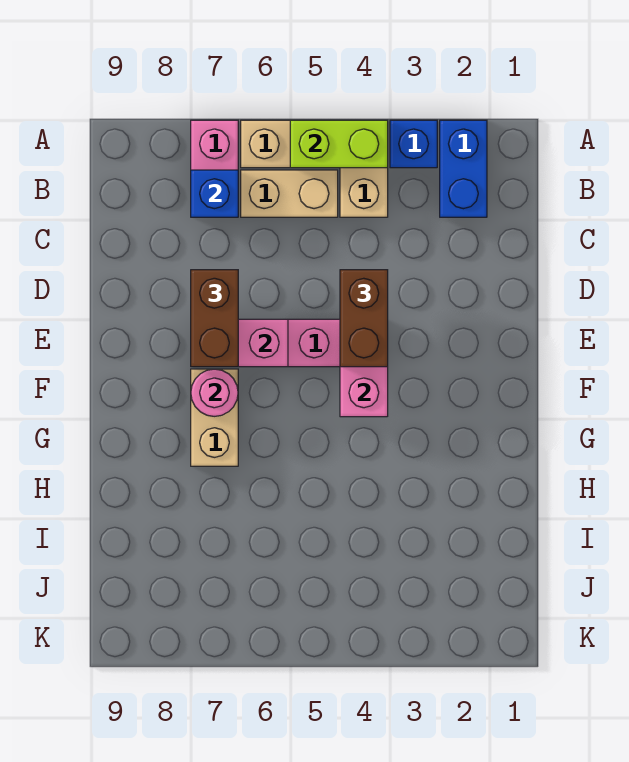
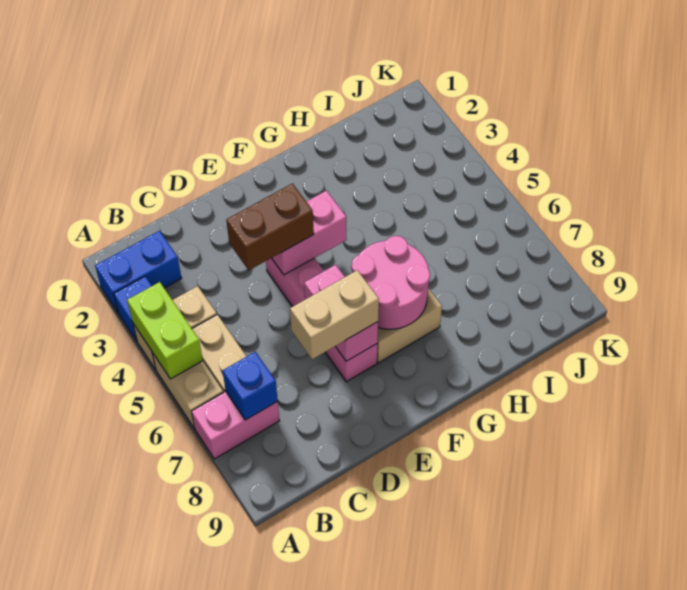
brown 1x2 brick [191,270,238,367] -> tan 1x2 brick [290,270,379,359]
pink 1x1 round brick [191,369,238,416] -> pink 2x2 round brick [351,236,430,329]

